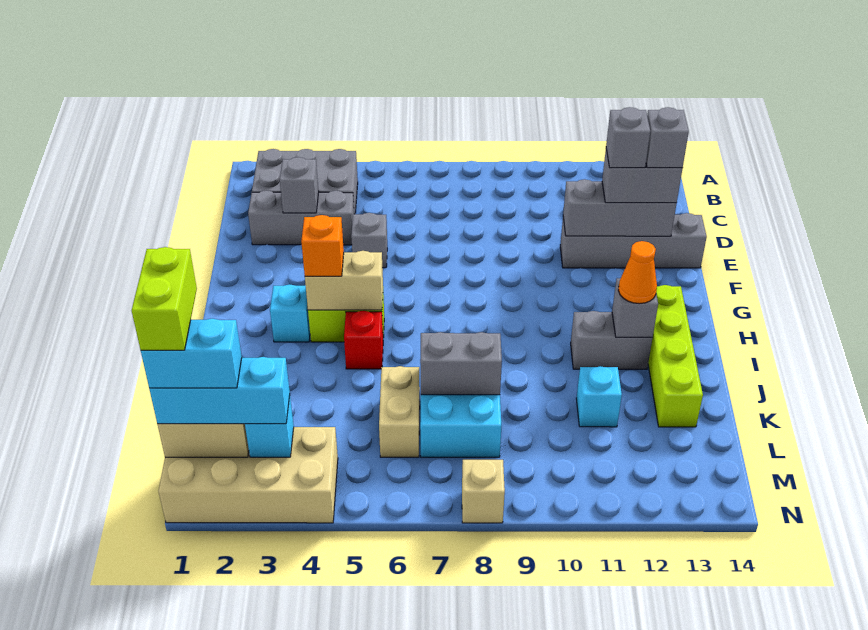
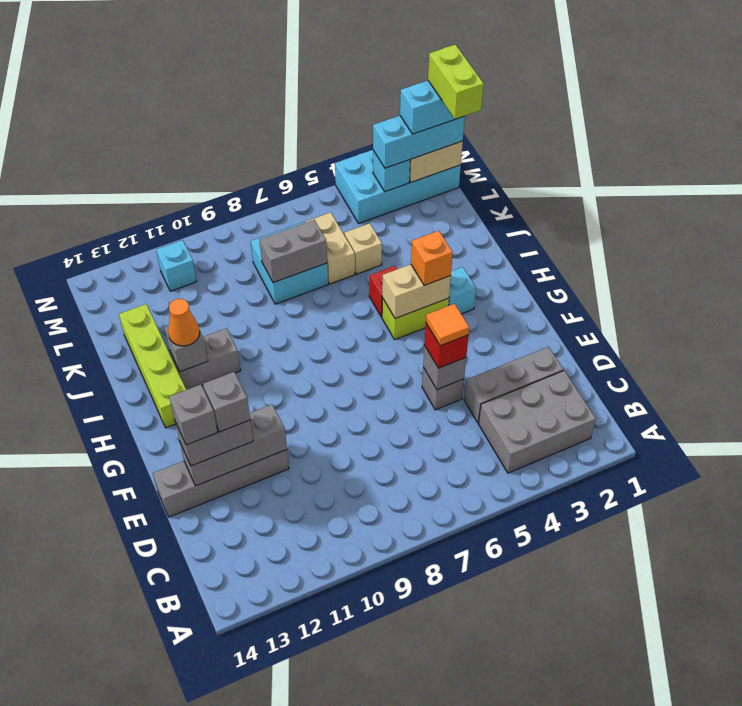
grey 1x1 brick [280,157,319,213] -> grey 1x1 brick moved to [423,345,466,389]
none -> red 1x1 brick [424,324,469,368]
none -> orange 1x1 tile [426,304,469,346]
cyan 1x1 brick [576,366,622,427] -> cyan 1x1 brick moved to [156,240,197,291]
tan 2x4 brick [158,427,338,523] -> cyan 2x4 brick [335,150,461,223]
tan 1x1 brick [462,460,505,523] -> tan 1x1 brick moved to [344,223,382,274]

